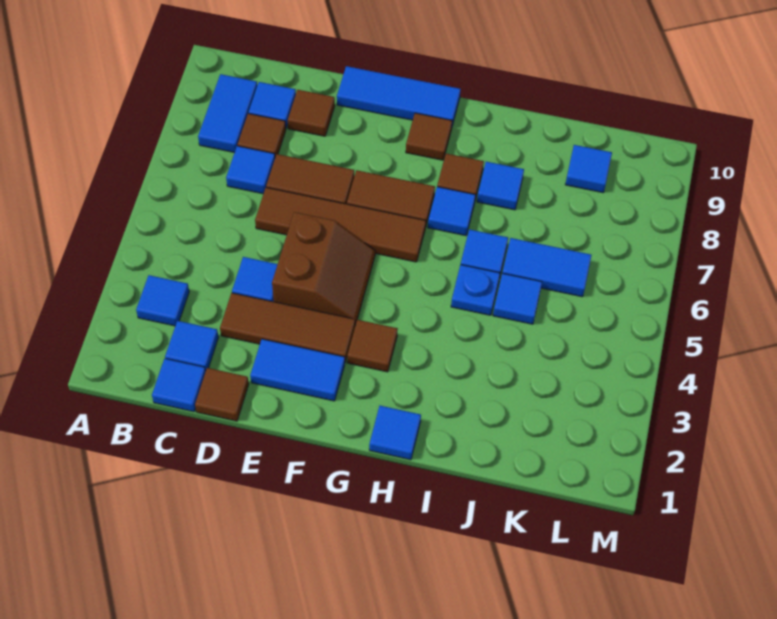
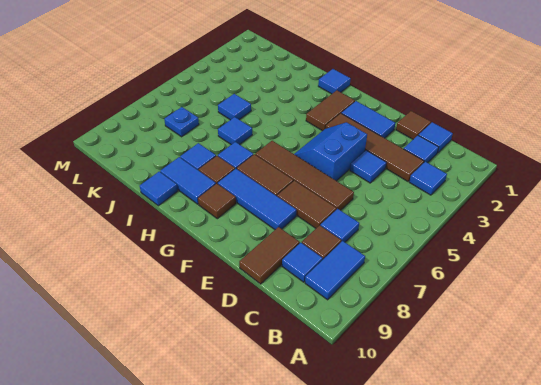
brown 1x3 tile [220,293,355,362] -> brown 1x4 tile [326,113,424,181]
brown 1x1 tile [288,90,335,136] -> brown 1x2 tile [239,227,300,284]
brown 2x2 slope [272,212,375,325] -> blue 2x2 slope [294,122,367,181]
blue 1x3 tile [337,66,461,126] -> blue 1x3 tile moved to [218,169,296,230]
brown 1x1 tile [347,320,398,372] -> brown 1x2 tile [306,90,355,131]
blue 1x1 plate [451,265,500,315] -> blue 1x1 plate moved to [164,107,199,137]
blue 1x2 tile [502,238,591,297] -> blue 1x2 tile moved to [160,157,216,204]
blue 1x1 tile [565,145,612,193] -> blue 1x1 tile moved to [140,172,178,206]

